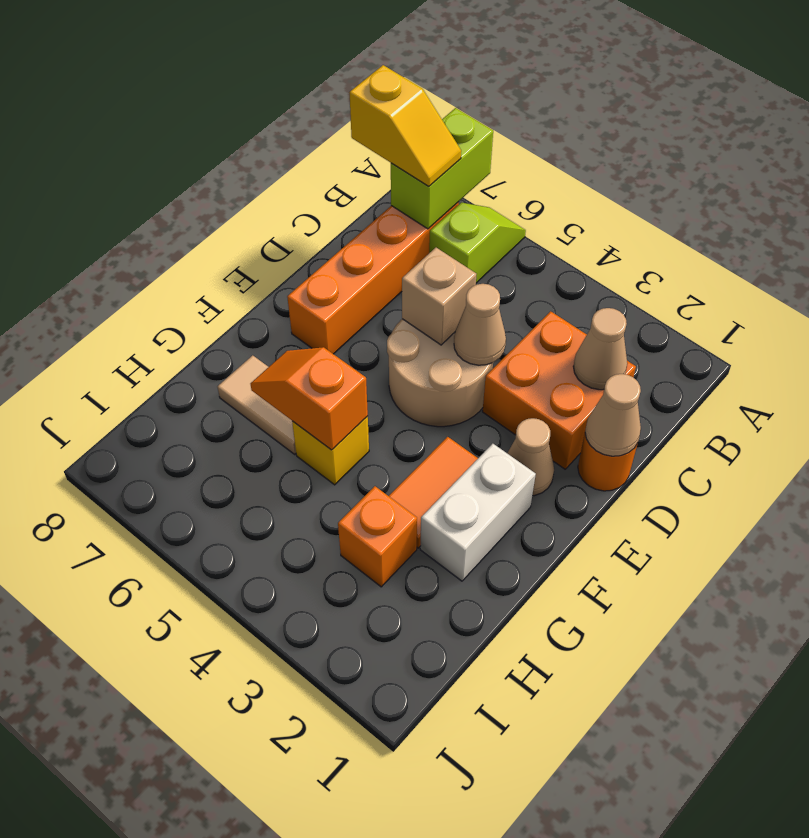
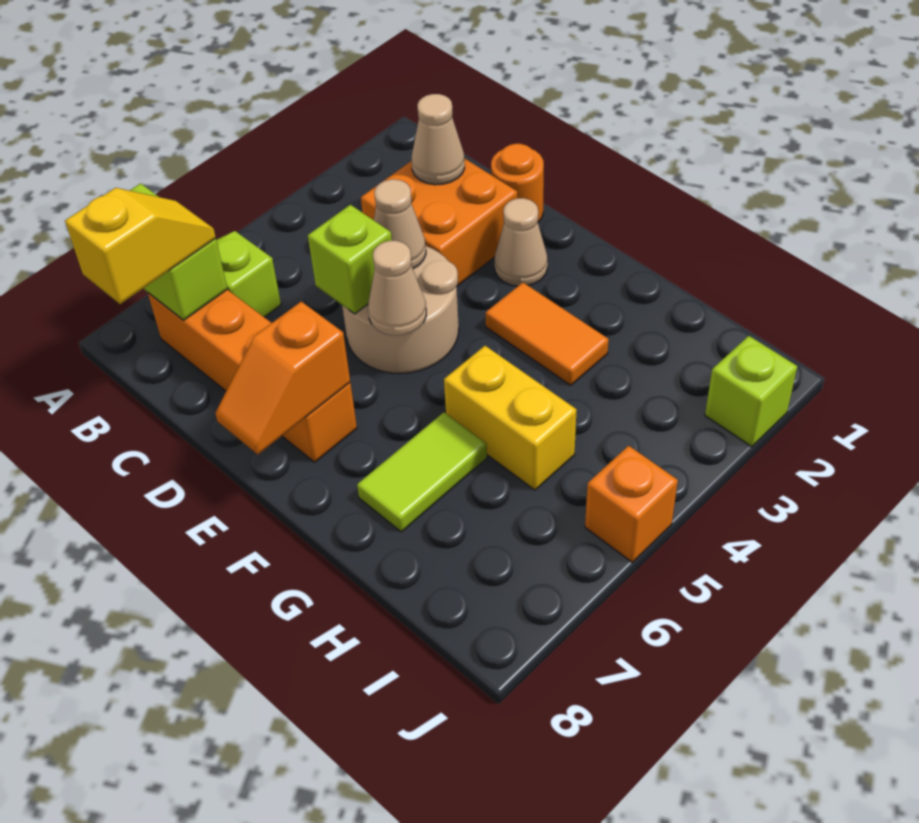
tan 1x1 cone [585,374,641,456] -> tan 1x1 cone moved to [368,241,426,336]
tan 1x1 brick [402,248,476,345] -> lime 1x1 brick [308,205,392,314]
white 1x2 brick [420,444,536,581] -> none
yellow 1x1 brick [292,416,369,485] -> yellow 1x2 brick [444,346,577,490]
orange 1x2 slope [250,347,368,450] -> orange 1x2 slope moved to [215,302,350,454]
tan 1x2 tile [218,355,296,454] -> lime 1x2 tile [357,412,487,532]
orange 1x1 brick [338,486,417,587] -> orange 1x1 brick moved to [585,446,678,562]
none -> lime 1x1 brick [705,336,797,447]

